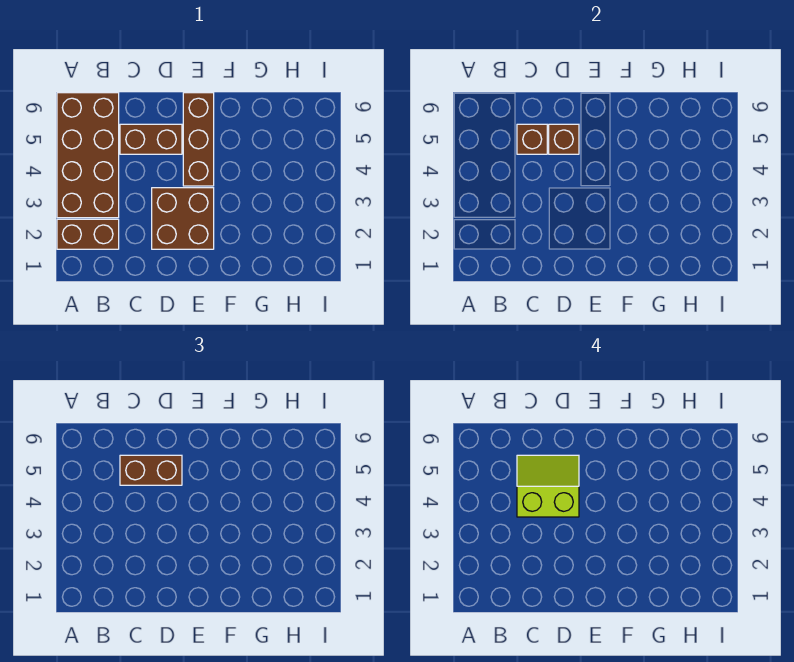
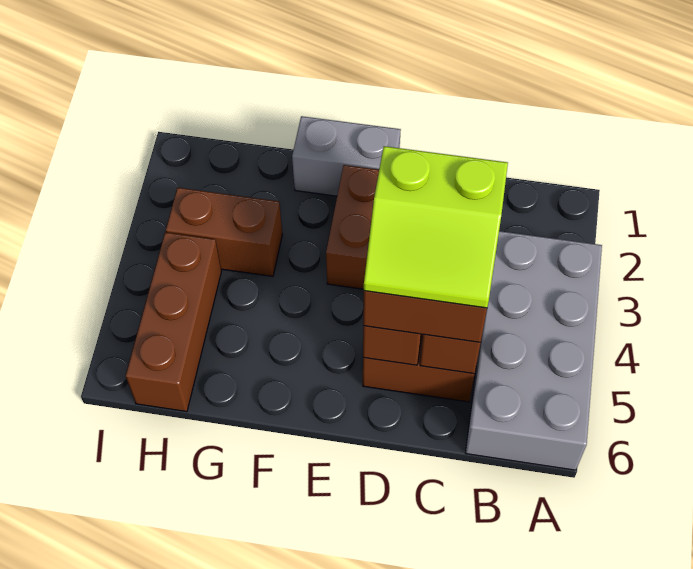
brown 1x2 brick [57,219,119,249] -> brown 1x2 brick moved to [166,188,282,276]
brown 2x4 brick [57,93,119,218] -> grey 2x4 brick [466,231,602,470]
none -> grey 1x2 brick [292,116,401,196]
brown 1x3 brick [183,93,214,186] -> brown 1x3 brick moved to [126,232,221,412]

